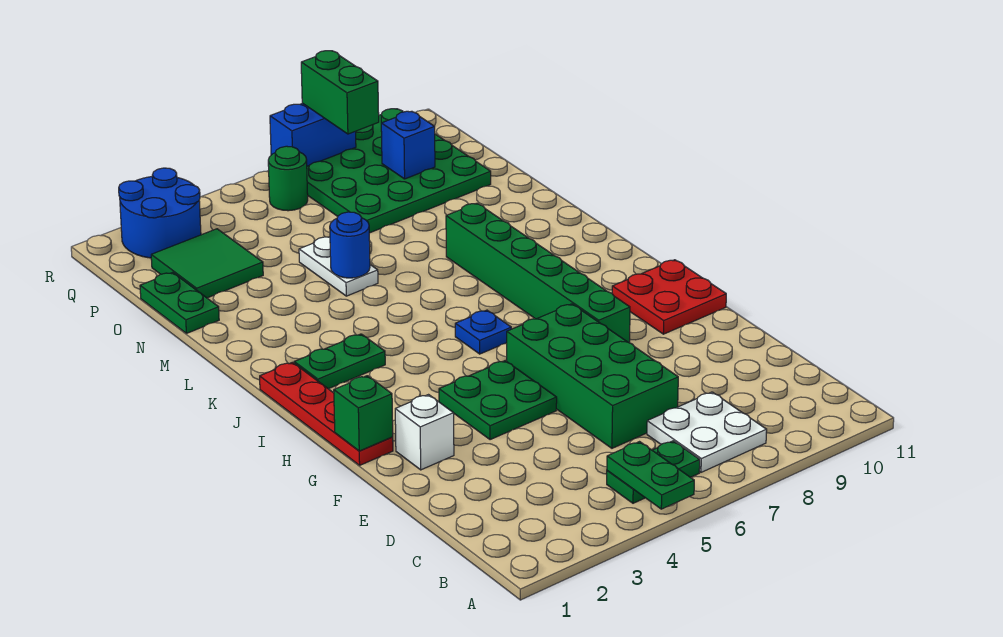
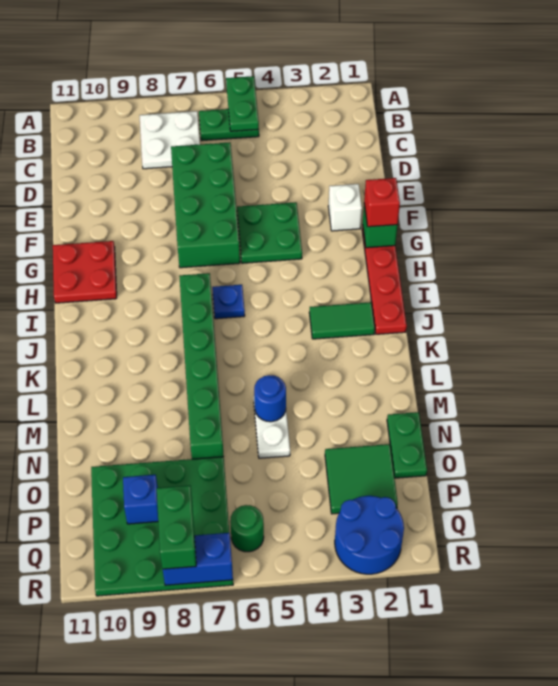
none -> red 1x1 brick [364,178,400,227]
green 1x6 brick [446,203,630,343] -> green 1x6 brick moved to [179,273,224,459]
green 1x2 plate [294,334,385,389] -> green 1x2 tile [309,302,375,339]

